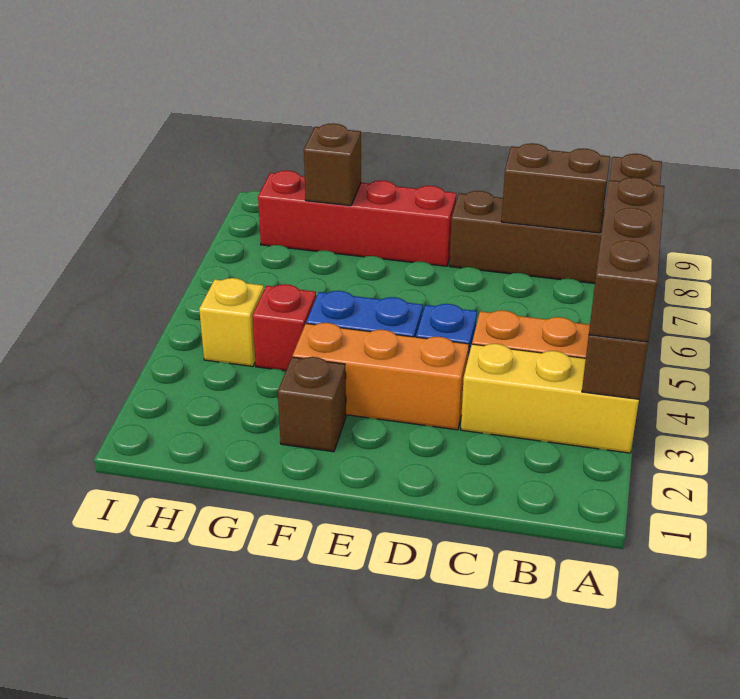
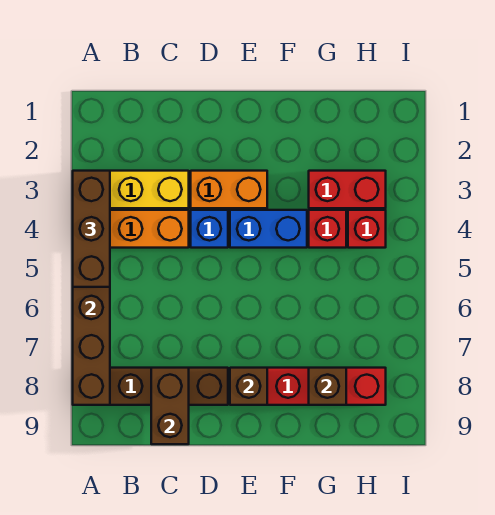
brown 1x2 brick [501,143,610,233] -> brown 1x2 brick turned to [151,368,189,444]
orange 1x3 brick [292,323,469,430] -> orange 1x2 brick [191,171,267,208]
brown 1x1 brick [278,357,346,452] -> brown 1x1 brick moved to [230,368,267,405]
none -> red 1x2 brick [309,171,386,208]
yellow 1x1 brick [199,278,264,366] -> red 1x1 brick [348,210,386,248]

